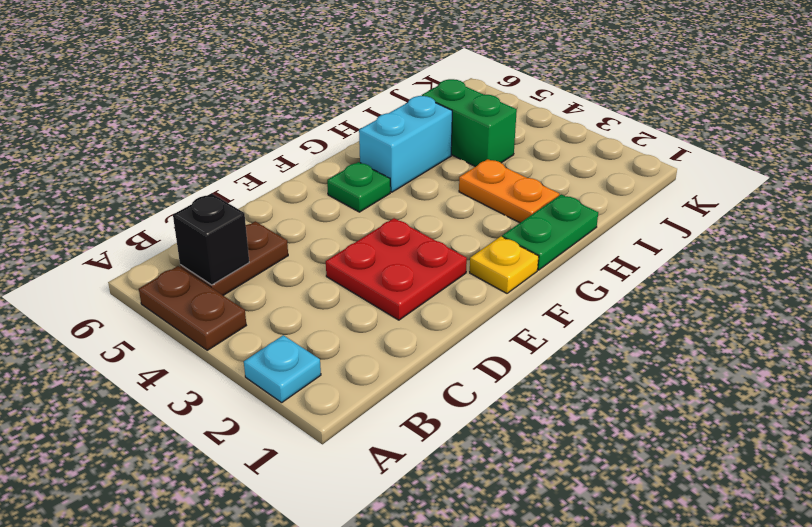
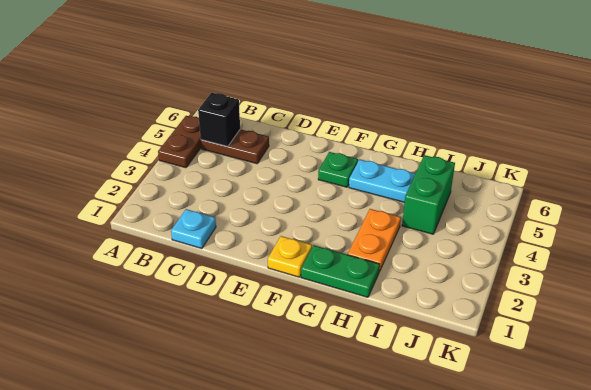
cyan 1x1 plate [244,335,321,403] -> cyan 1x1 plate moved to [171,209,216,249]
red 2x2 plate [326,218,467,320] -> none
cyan 1x2 brick [359,96,452,192] -> cyan 1x2 plate [349,160,415,202]

